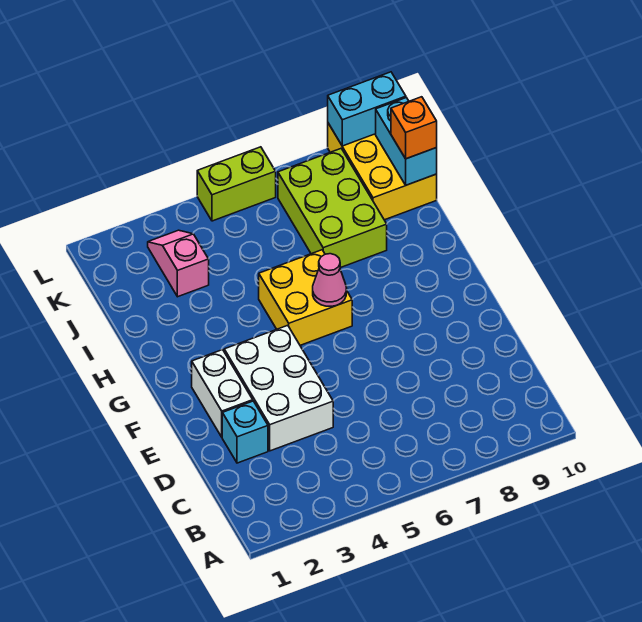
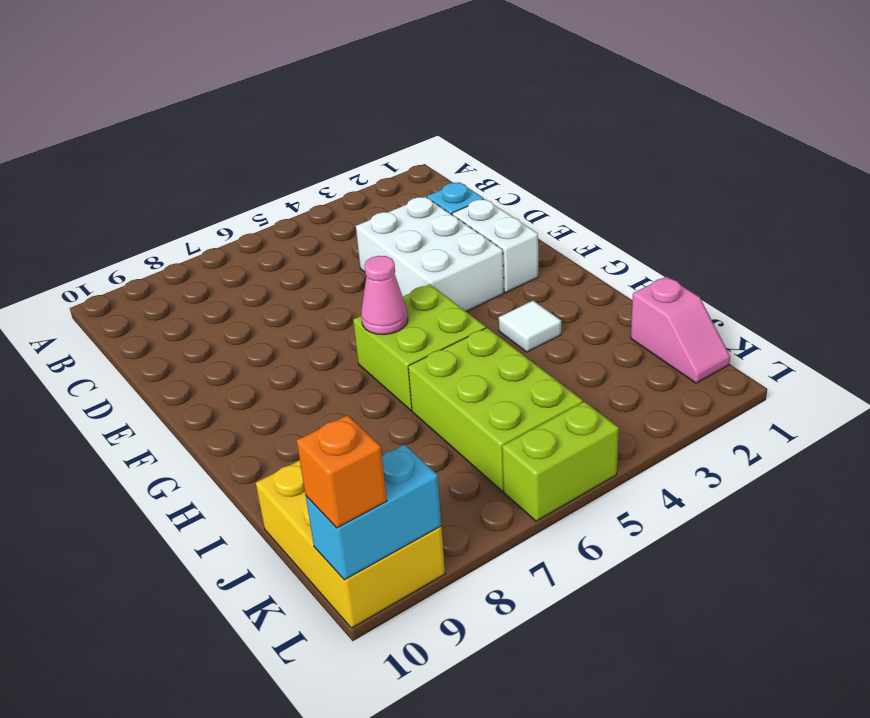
yellow 2x2 brick [259,250,352,345] -> lime 2x2 brick [353,284,486,410]
none -> white 1x1 tile [499,301,561,352]
lime 2x3 brick [278,149,387,268] -> lime 2x3 brick moved to [408,328,583,491]
pink 1x2 slope [148,230,209,297] -> pink 1x2 slope moved to [631,277,730,383]
cyan 1x2 brick [376,98,437,185] -> none
orange 1x1 brick [391,97,437,159] -> orange 1x1 brick moved to [297,415,387,528]

